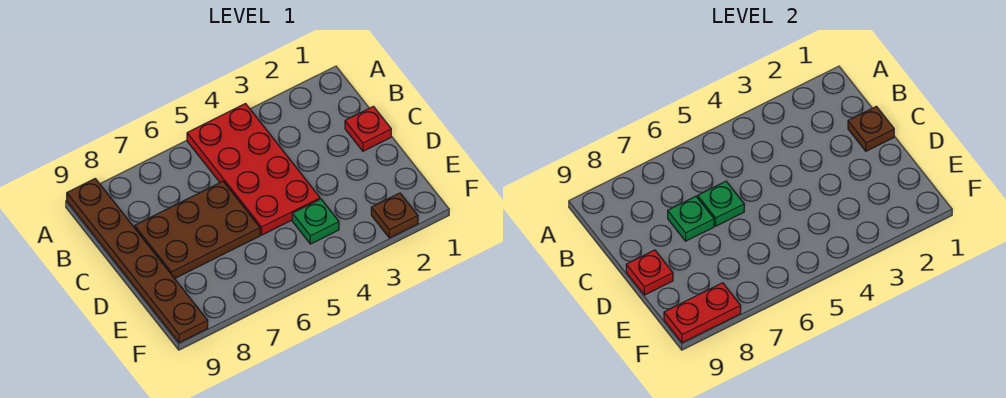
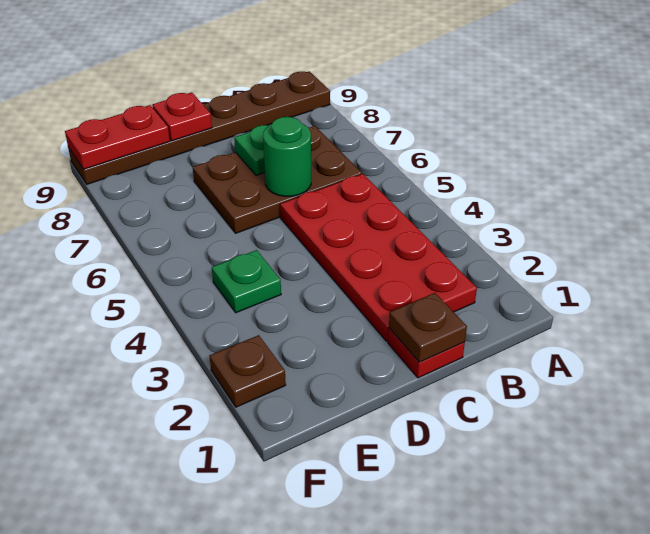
red 2x4 plate [187,104,320,235] -> red 2x4 plate turned to [280,174,477,341]
brown 2x3 plate [135,181,260,278] -> brown 2x3 plate turned to [193,126,362,233]
green 1x1 plate [698,181,744,226] -> green 1x1 round brick [263,117,311,196]
red 1x2 plate [664,283,741,343] -> red 1x2 plate turned to [65,105,170,169]

